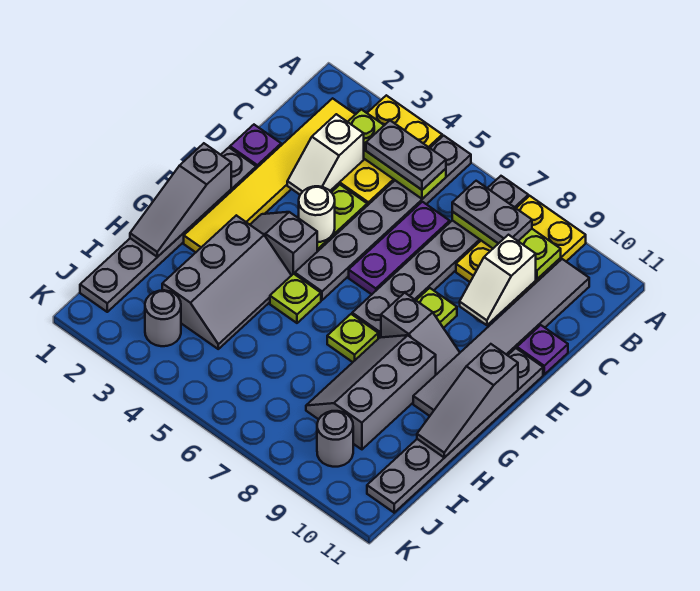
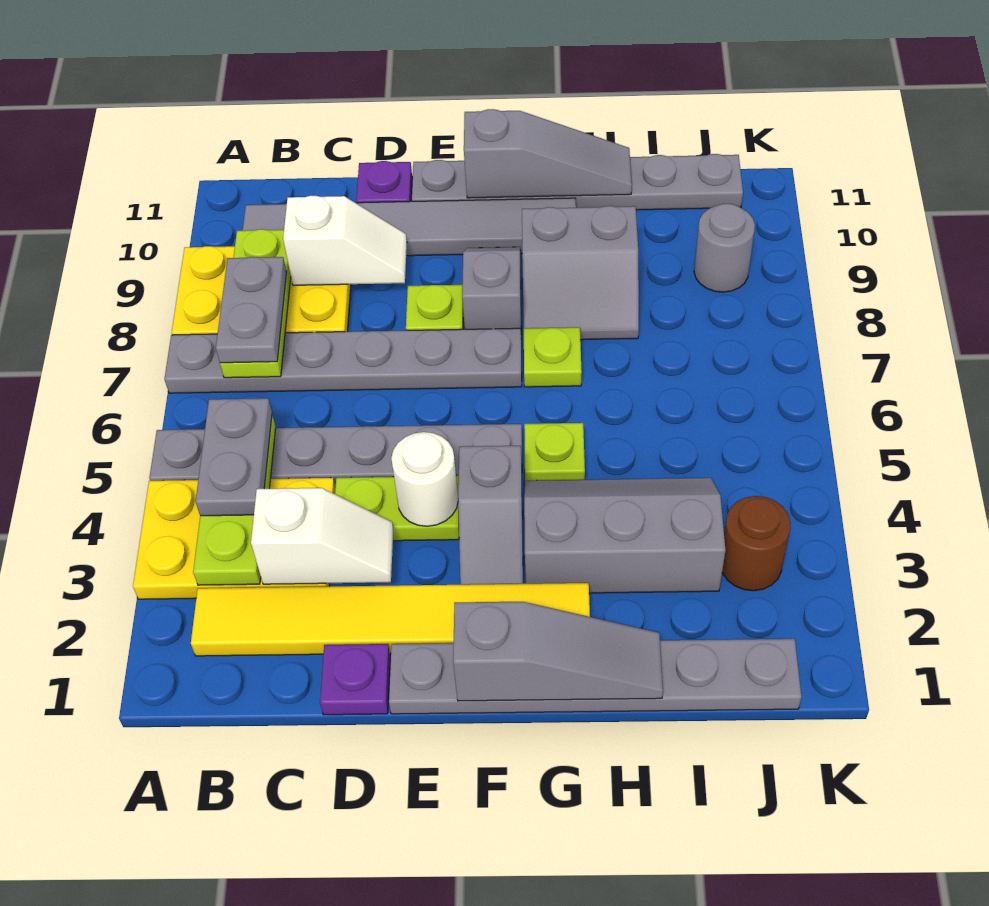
purple 1x3 plate [349,202,450,294] -> none
grey 2x3 slope [306,335,436,449] -> grey 2x2 slope [522,206,639,340]
grey 1x1 round brick [145,290,181,346] -> brown 1x1 round brick [722,496,791,591]

